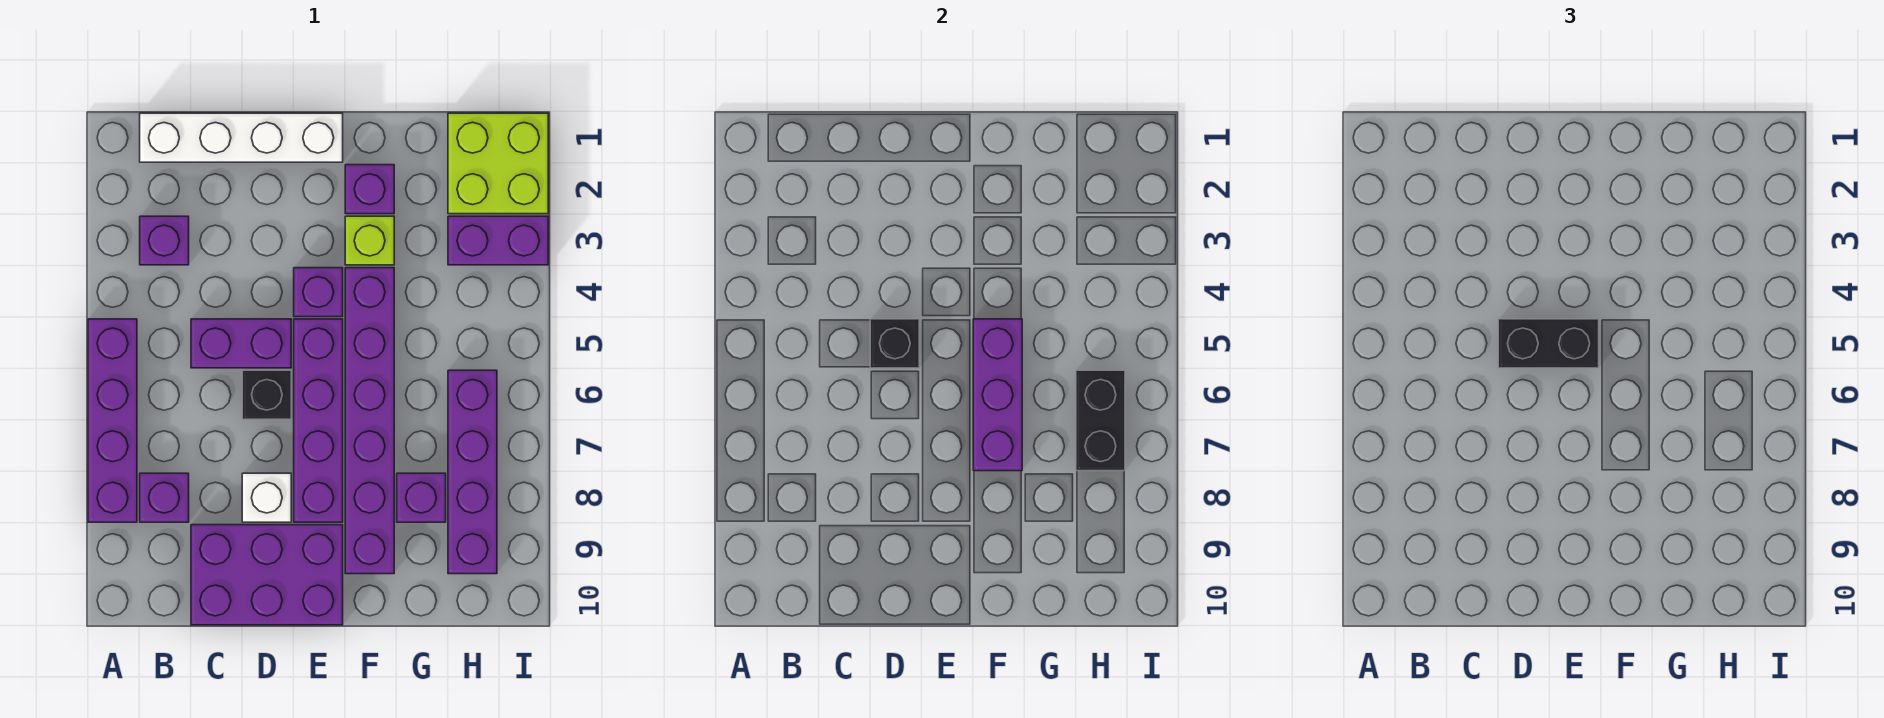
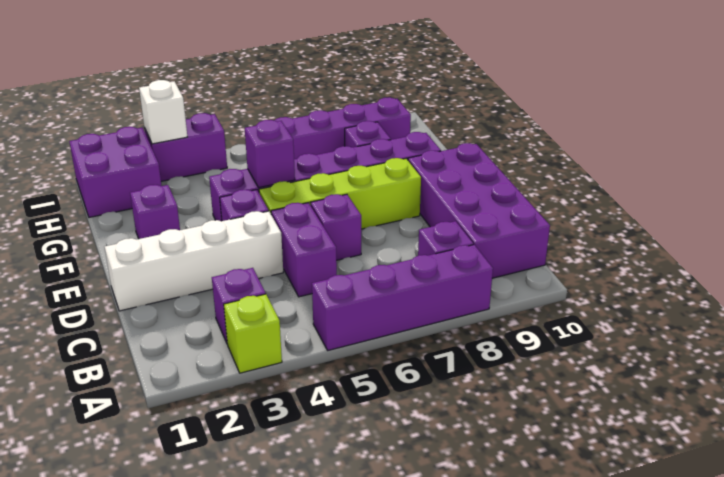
white 1x4 brick [140,113,343,162] -> white 1x4 brick turned to [105,211,283,311]
purple 2x3 brick [191,525,343,625] -> purple 2x4 brick [408,143,550,278]
black 1x1 brick [870,319,919,368] -> none
black 1x2 brick [1498,319,1599,368] -> none
black 1x1 brick [242,370,291,419] -> purple 1x1 brick [311,194,361,260]
white 1x1 brick [242,473,291,522] -> white 1x1 brick moved to [139,80,187,144]
purple 1x4 brick [294,319,343,522] -> lime 1x4 brick [259,158,421,229]
lime 1x1 brick [345,216,394,265] -> lime 1x1 brick moved to [224,294,282,373]
purple 1x3 brick [973,319,1022,471] -> purple 1x1 brick [245,120,295,188]
lime 2x2 brick [448,113,548,214] -> purple 2x2 brick [69,127,162,217]
purple 1x2 brick [448,216,548,265] -> purple 1x2 brick turned to [145,113,227,181]
black 1x2 brick [1076,370,1125,471] -> none

